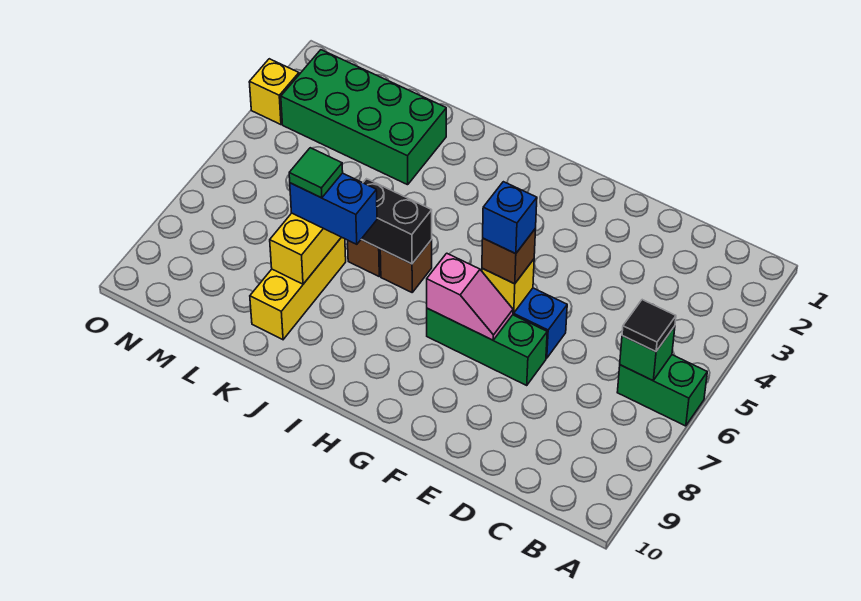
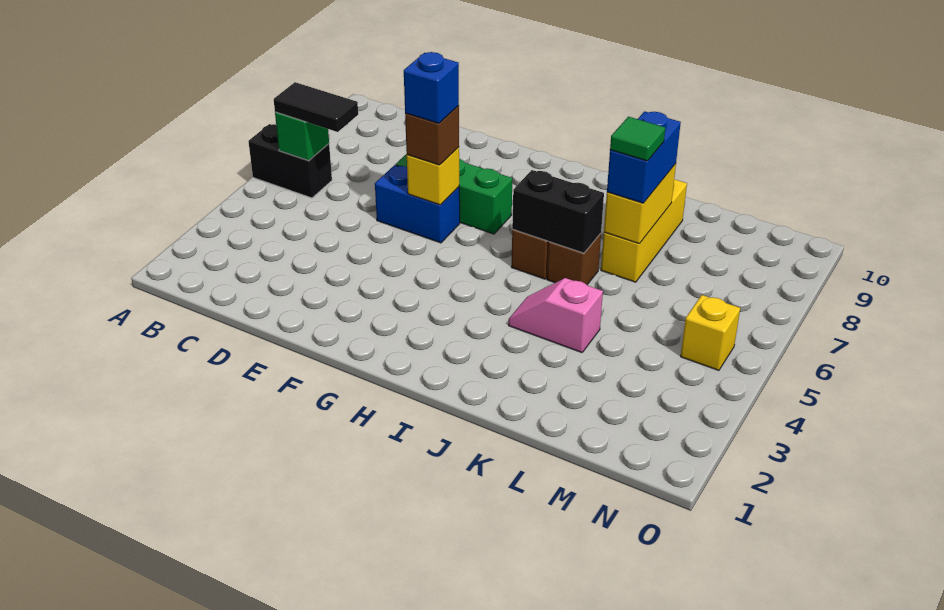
green 1x2 brick [617,355,707,426] -> black 1x2 brick [249,124,332,198]
black 1x1 tile [622,300,676,352] -> black 1x2 tile [274,82,358,132]
pink 1x2 slope [427,253,513,340] -> pink 1x2 slope moved to [509,278,603,353]
blue 1x2 brick [290,173,377,244] -> blue 1x2 brick turned to [607,111,681,203]
green 2x4 brick [281,50,446,185] -> none
yellow 1x1 brick [249,59,299,125] -> yellow 1x1 brick moved to [681,295,740,370]

